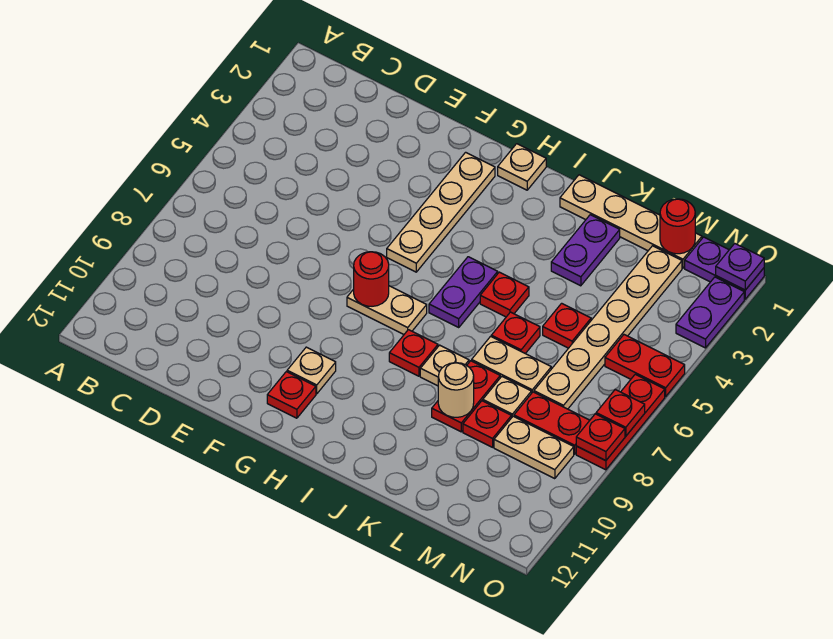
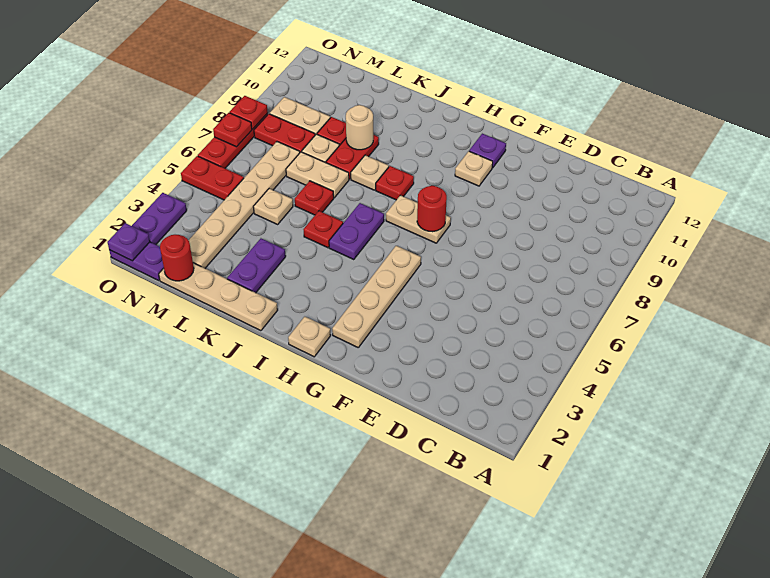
red 1x1 plate [267,372,316,418] -> purple 1x1 plate [469,134,506,168]
red 1x1 plate [543,303,591,348] -> tan 1x1 plate [253,189,293,224]

